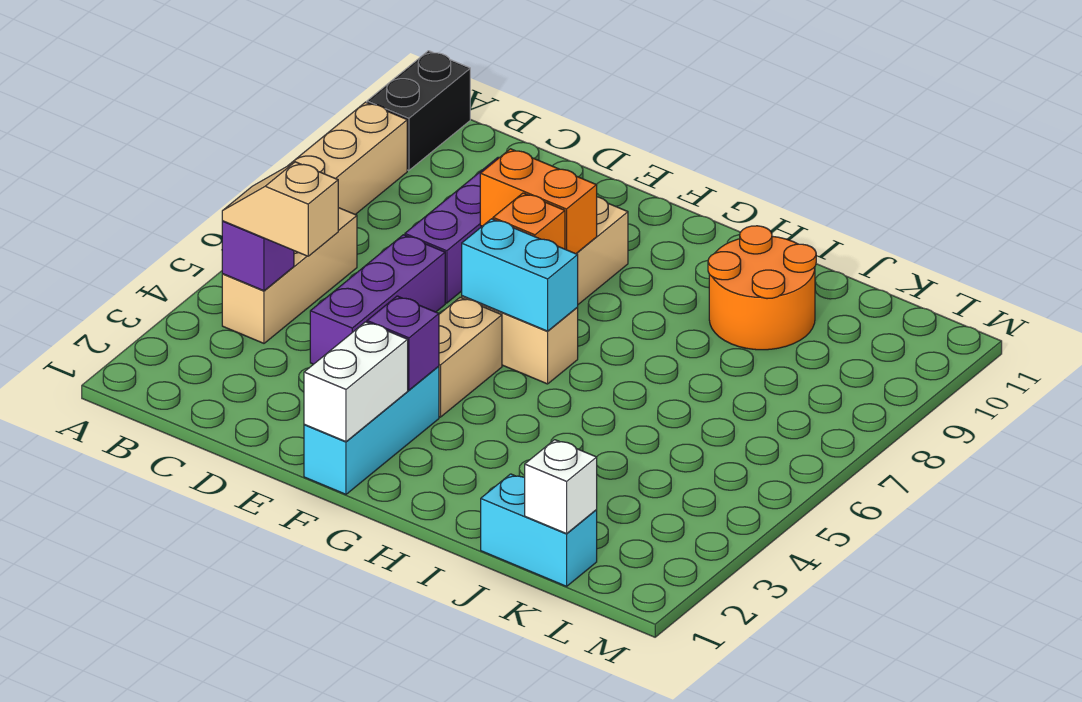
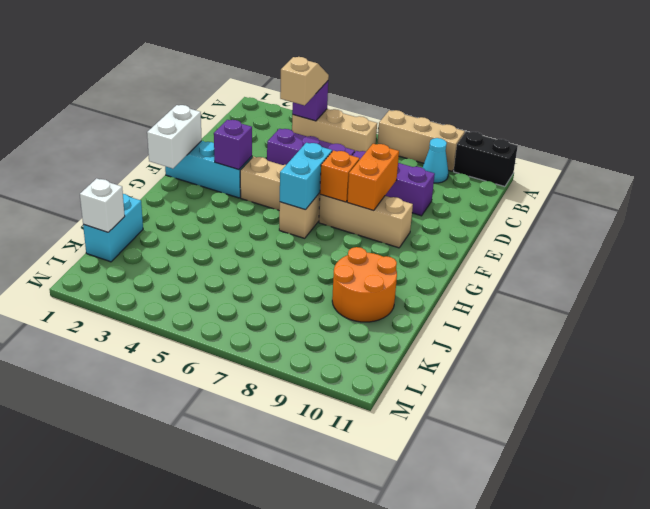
none -> cyan 1x1 cone [423,138,448,183]
white 1x2 brick [304,322,408,442] -> white 1x2 brick turned to [147,105,202,169]

